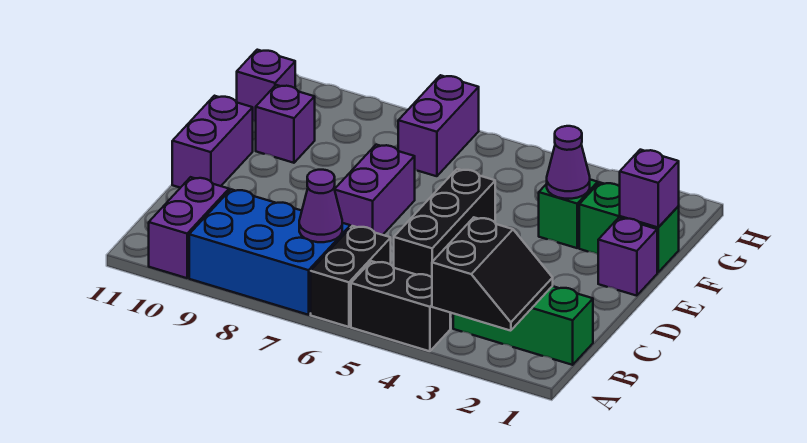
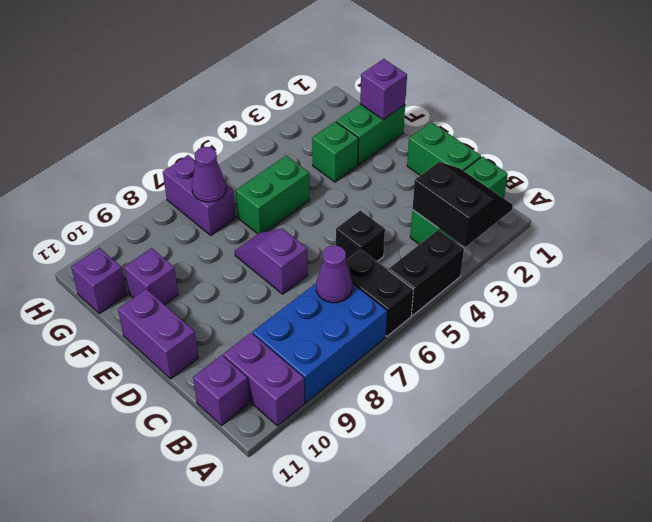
none -> green 1x2 brick [407,122,481,175]
black 1x3 brick [393,169,495,277] -> black 1x1 brick [336,211,385,261]
purple 1x2 brick [335,145,415,235] -> purple 1x2 slope [235,229,308,294]
purple 1x1 brick [598,218,657,296] -> purple 1x1 brick moved to [193,355,249,426]
purple 1x1 cone [547,126,590,199] -> purple 1x1 cone moved to [192,147,226,202]
none -> green 1x2 brick [236,156,310,234]

